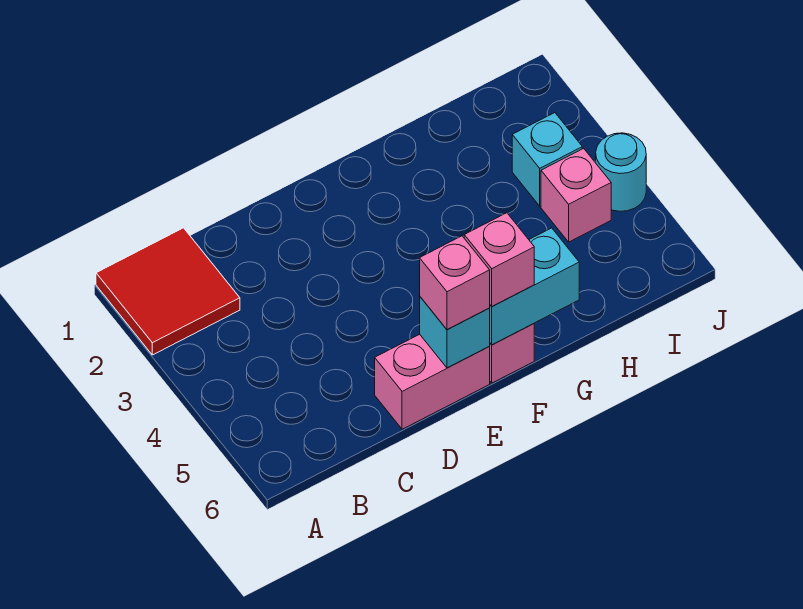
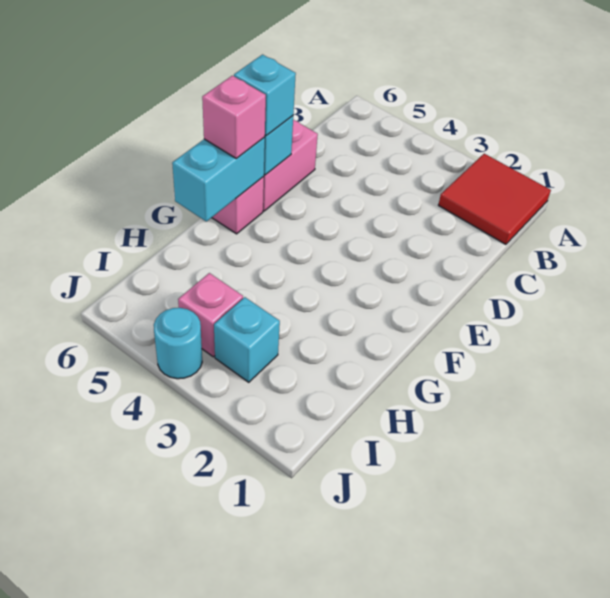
pink 1x1 brick [420,236,490,330] -> cyan 1x1 brick [234,55,296,136]

